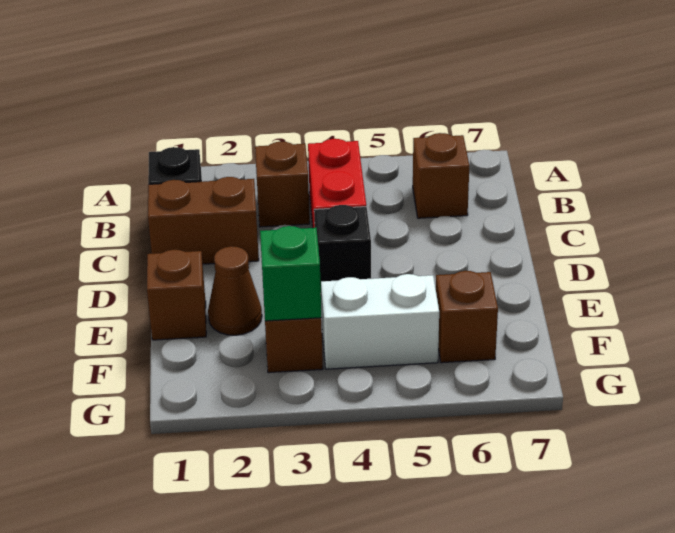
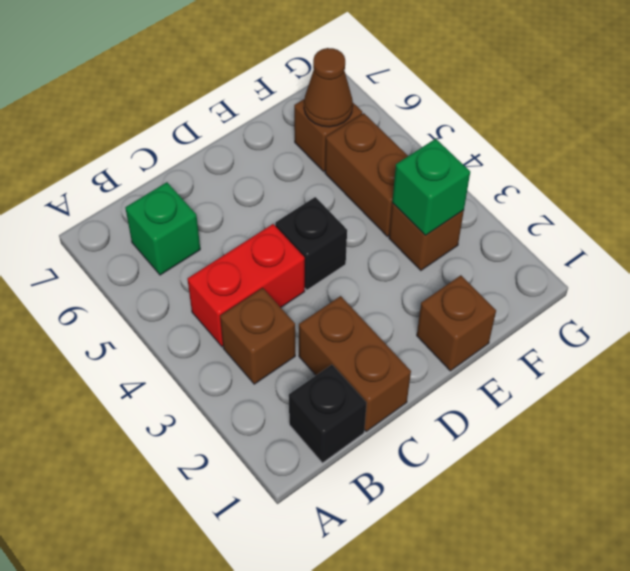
brown 1x1 brick [413,133,469,218] -> green 1x1 brick [125,182,200,275]
brown 1x1 cone [208,246,262,335] -> brown 1x1 cone moved to [304,48,353,127]
white 1x2 brick [321,274,439,369] -> brown 1x2 brick [325,113,408,237]

